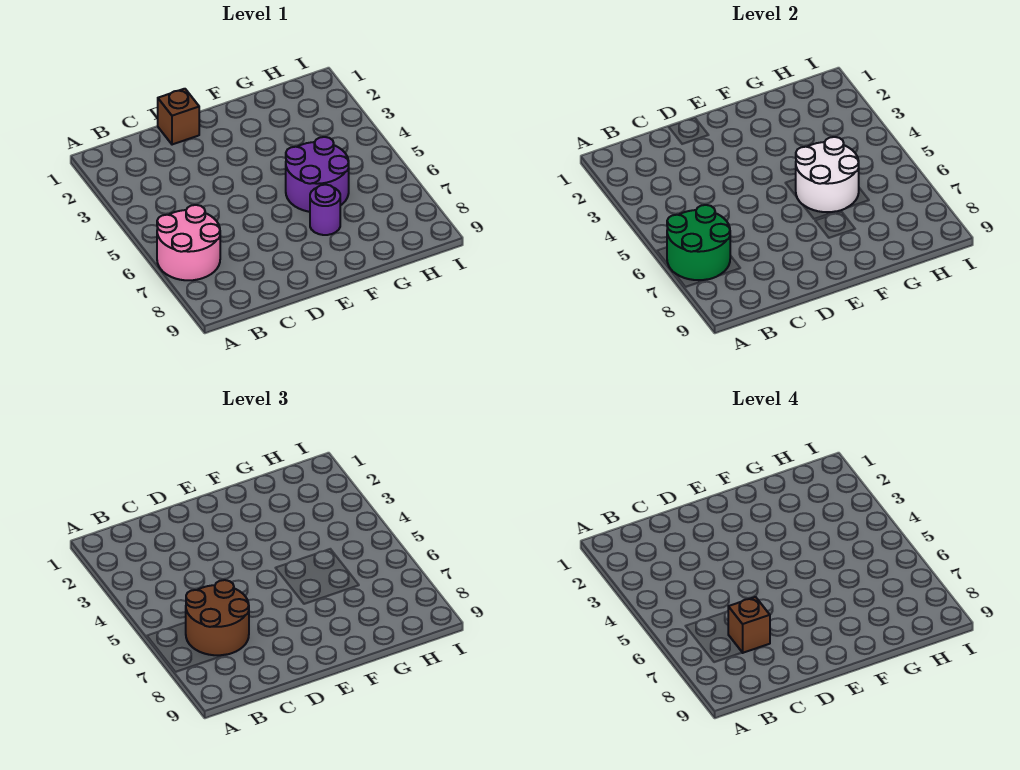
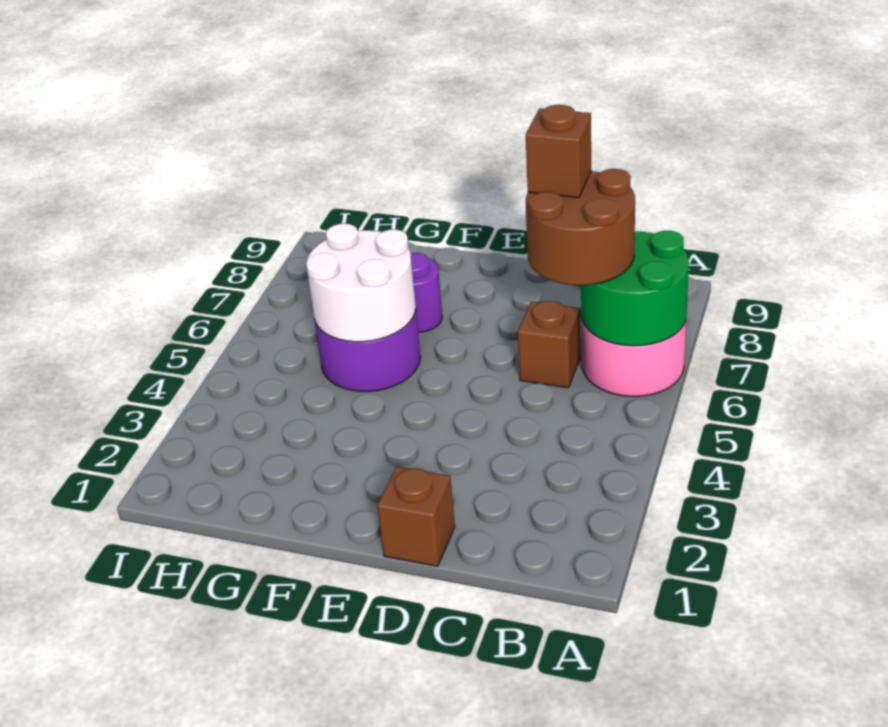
none -> brown 1x1 brick [518,301,580,388]

